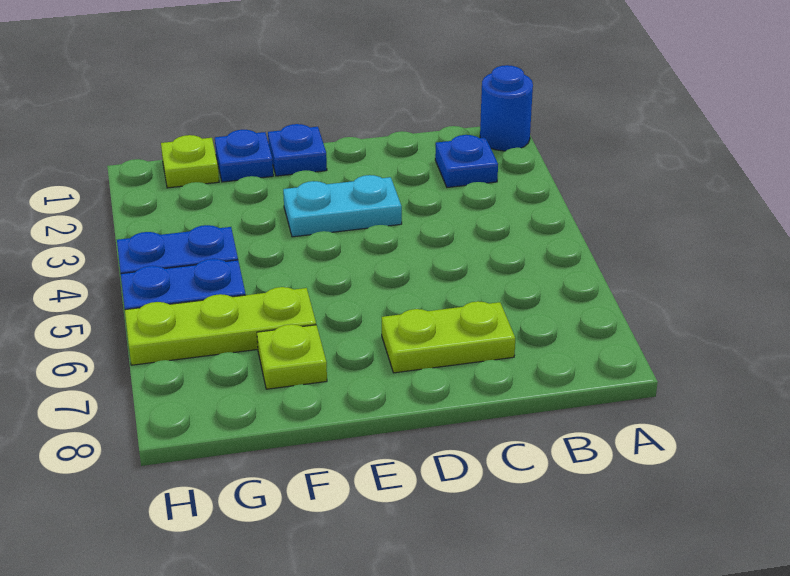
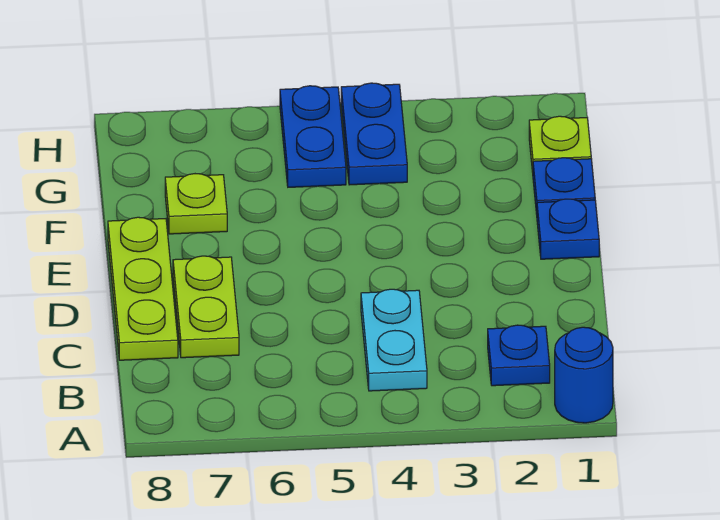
cyan 1x2 plate [283,175,402,237] -> cyan 1x2 plate moved to [361,289,427,391]
lime 1x3 plate [125,287,316,365] -> lime 1x3 plate moved to [108,217,178,360]

